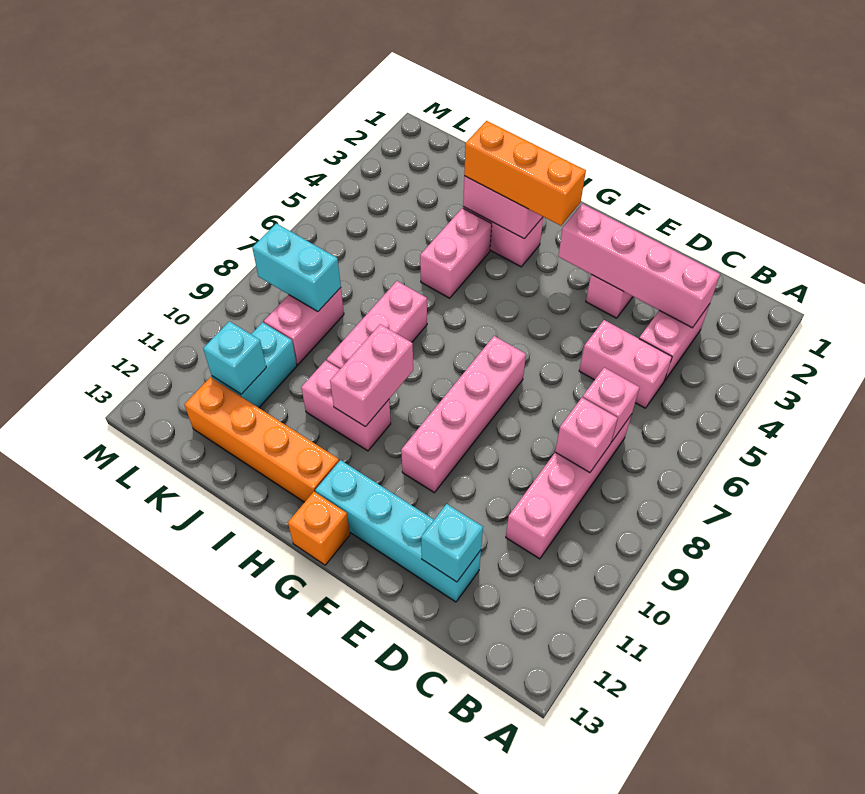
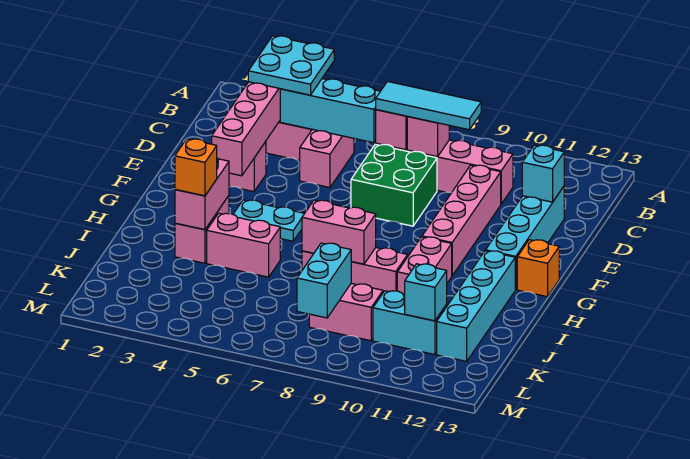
none -> cyan 2x2 plate [248,36,334,95]
none -> cyan 1x3 brick [280,79,380,143]
none -> cyan 1x3 tile [376,82,481,130]
none -> green 2x2 brick [351,144,437,226]
pink 1x4 brick [401,336,526,493] -> pink 1x4 brick turned to [422,165,501,276]
orange 1x3 brick [464,121,586,226] -> orange 1x1 brick [175,139,217,196]
none -> cyan 1x2 plate [233,200,305,241]
pink 1x2 brick [330,324,413,427] -> pink 1x2 brick moved to [302,200,376,264]
orange 1x4 brick [184,377,339,502] -> cyan 1x4 brick [437,251,515,361]

